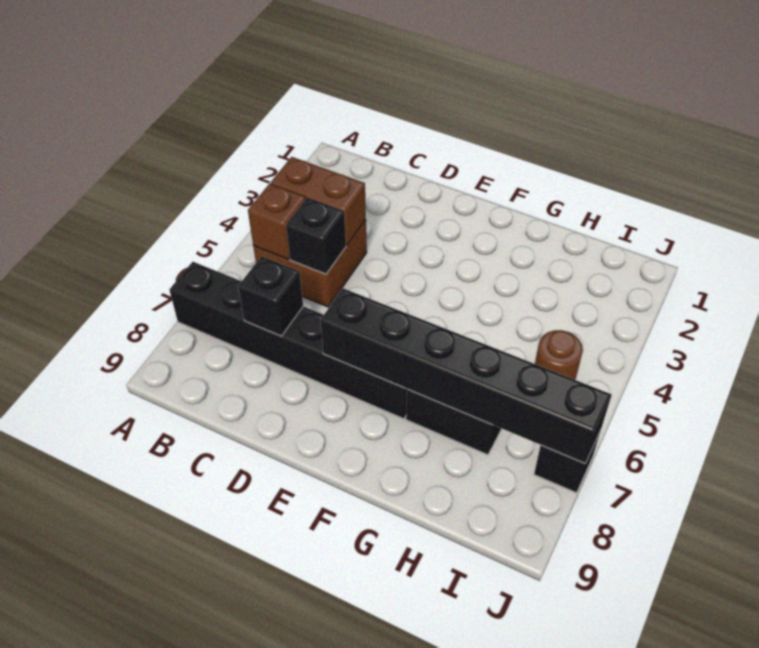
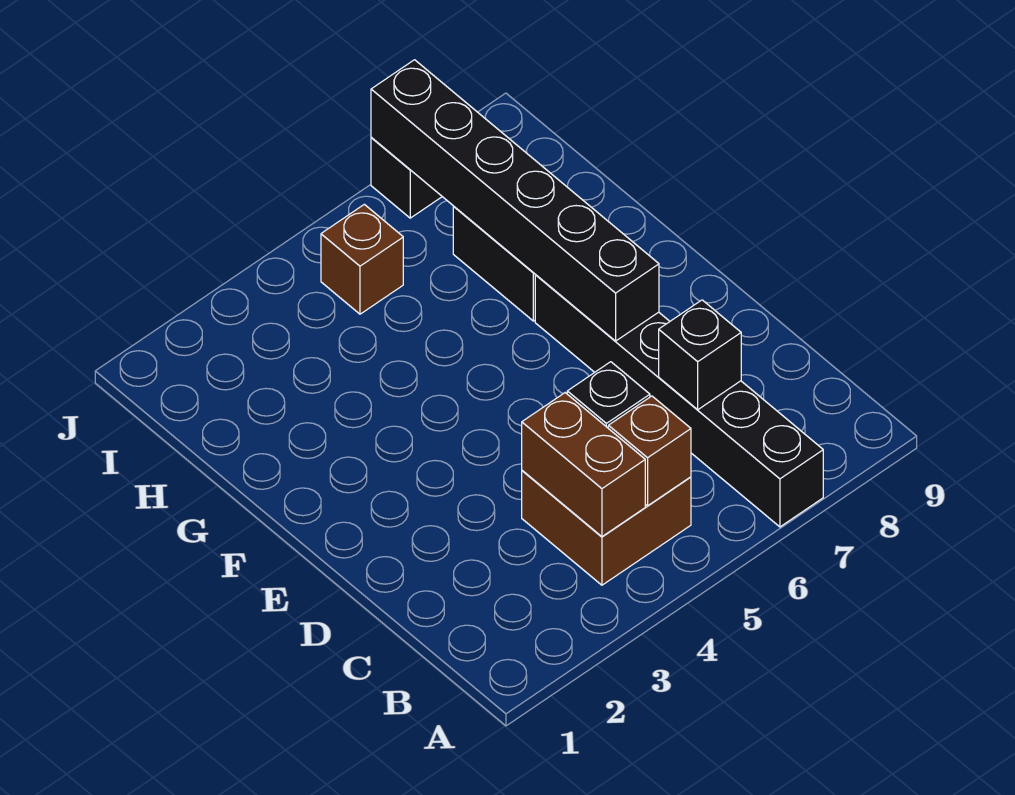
brown 1x1 round brick [535,330,583,380] -> brown 1x1 brick [321,204,403,314]

